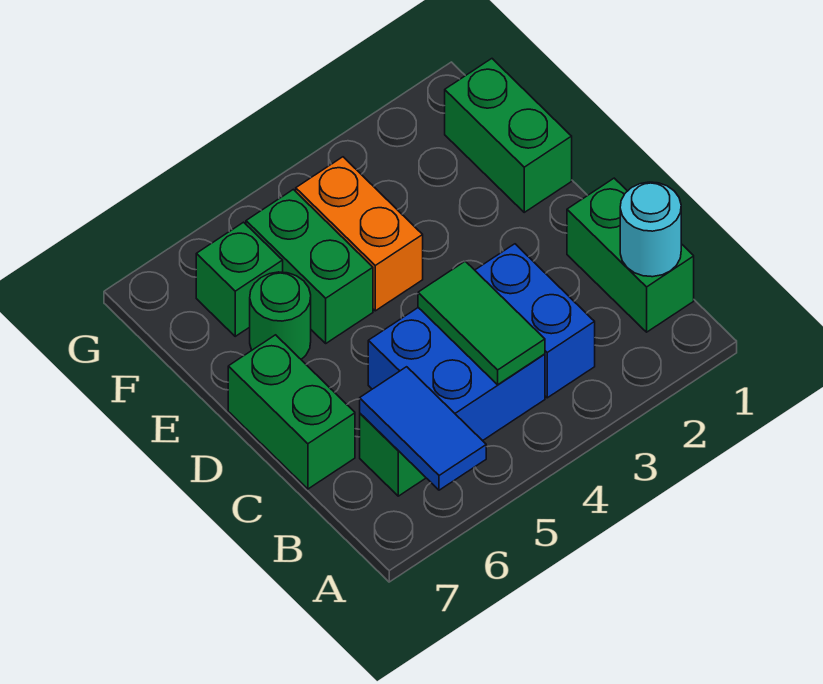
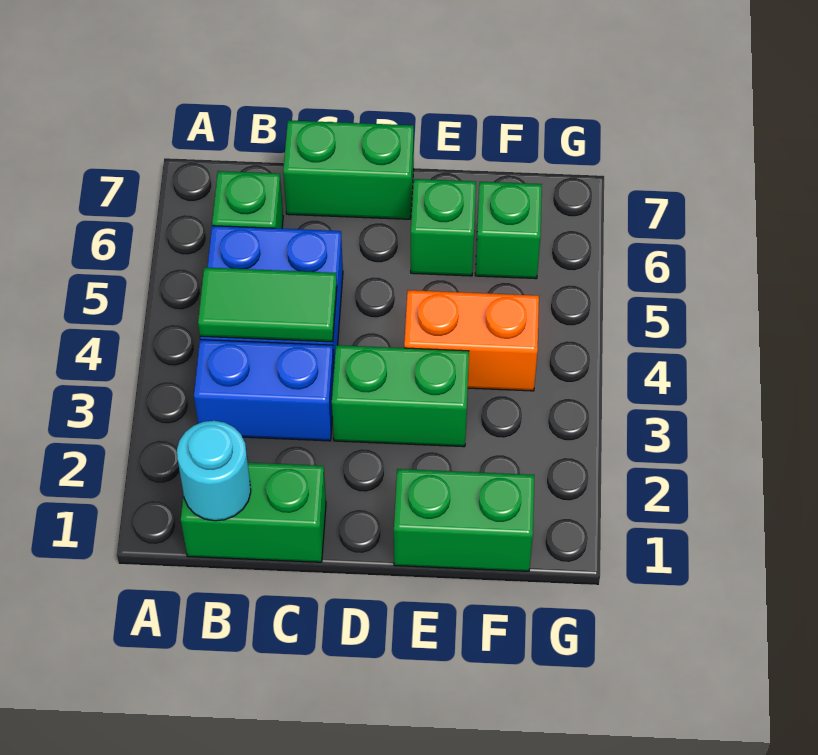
blue 1x2 tile [360,367,486,490] -> none
green 1x2 brick [246,190,373,343] -> green 1x2 brick moved to [332,345,469,447]
green 1x1 round brick [250,272,311,359] -> green 1x1 brick [411,179,476,276]

